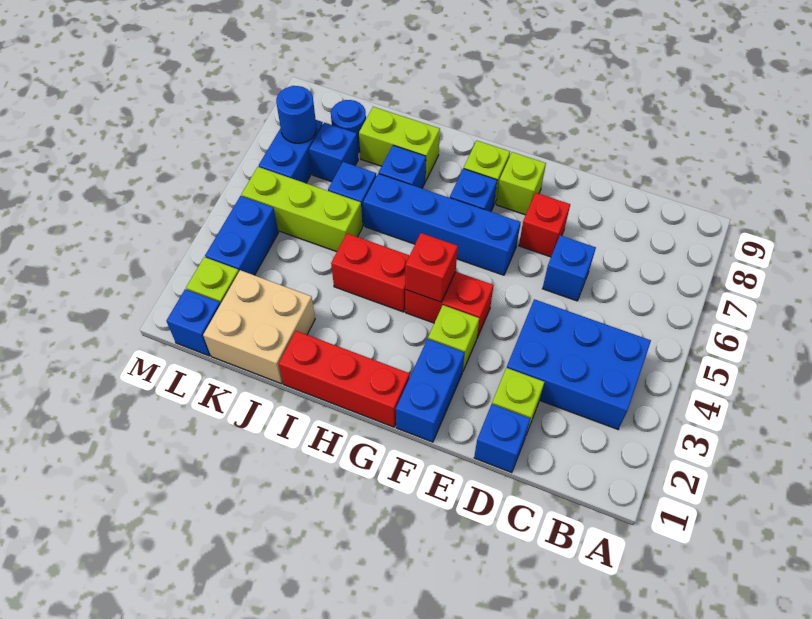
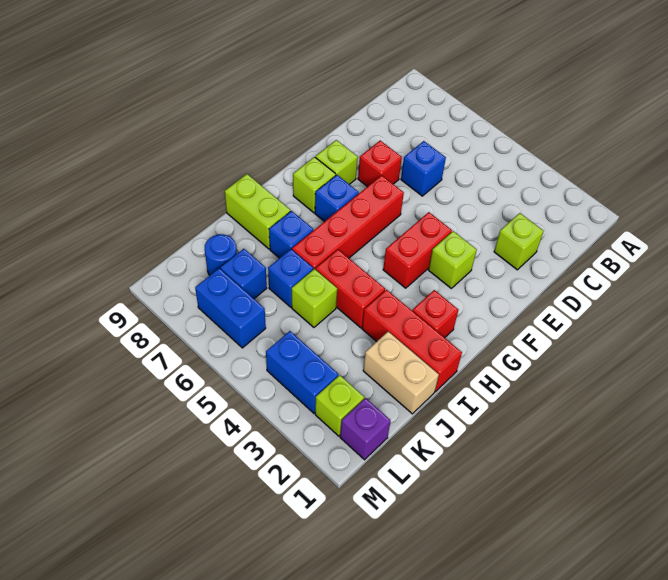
blue 2x3 brick [507,299,651,429] -> none
blue 1x1 brick [474,404,530,473] -> none
blue 1x2 brick [396,339,464,442] -> none
blue 1x4 brick [363,174,521,275] -> red 1x4 brick [292,175,404,270]
red 1x3 brick [279,331,410,427] -> red 1x3 brick turned to [362,290,462,392]
red 1x1 brick [405,233,458,302] -> red 1x1 brick moved to [412,290,458,338]
red 1x2 brick [331,233,410,312] -> red 1x2 brick turned to [316,250,385,328]
lime 1x2 brick [359,107,440,181] -> lime 1x2 brick turned to [225,174,290,249]
tan 2x2 brick [203,270,315,384] -> tan 1x2 brick [363,332,439,414]
lime 1x3 brick [241,167,362,252] -> lime 1x1 brick [292,269,337,327]
blue 1x1 brick [166,289,220,356] -> purple 1x1 brick [340,398,391,460]
blue 1x1 round brick [276,86,317,143] -> none

